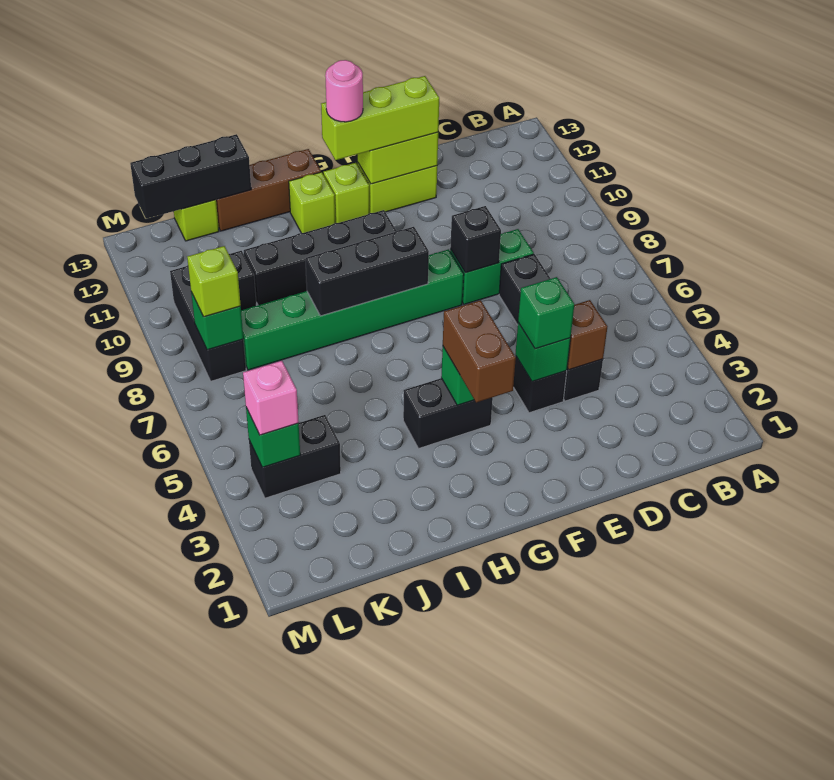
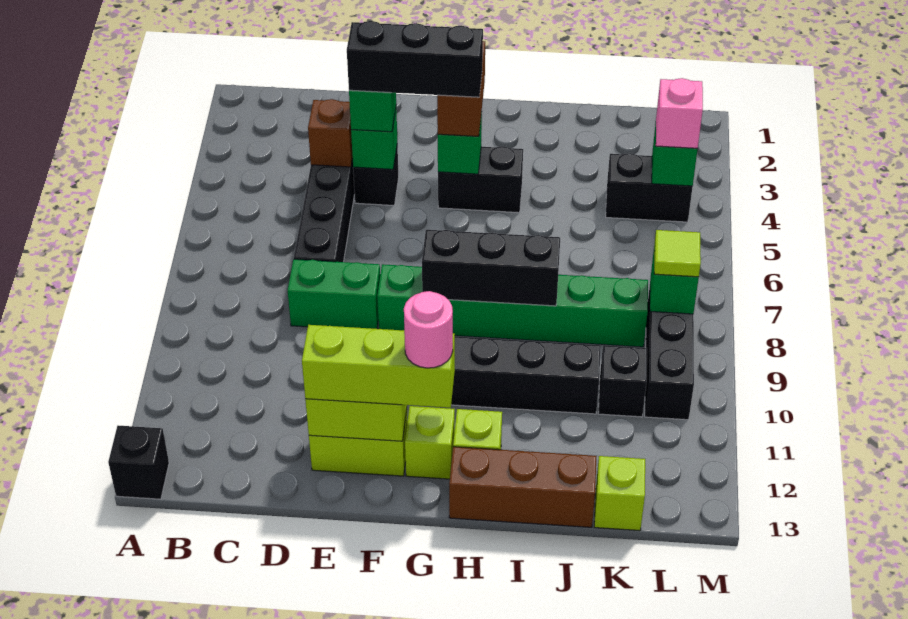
black 1x1 brick [450,206,501,273] -> black 1x1 brick moved to [108,426,169,499]
black 1x3 brick [130,134,251,219] -> black 1x3 brick moved to [347,21,483,97]
lime 1x1 brick [187,246,241,317] -> lime 1x1 tile [654,230,701,277]

